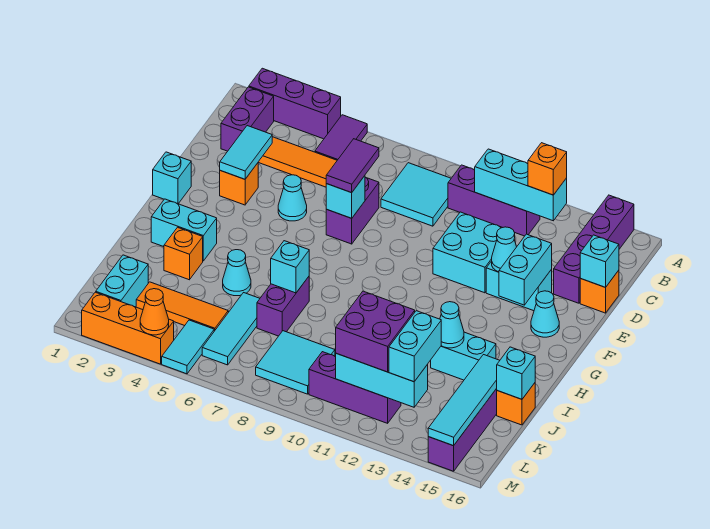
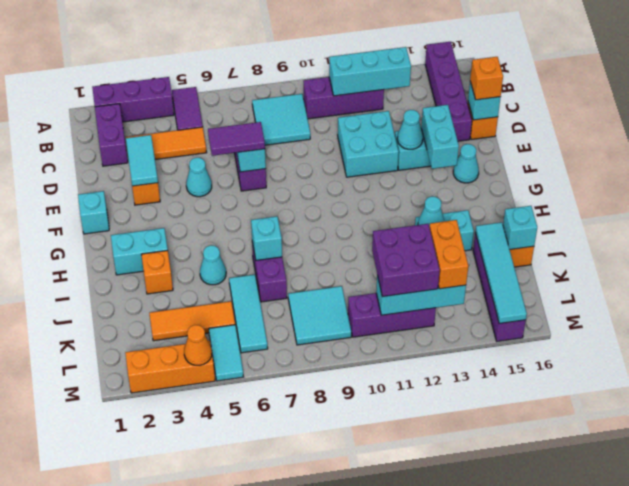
orange 1x1 brick [528,143,567,195] -> orange 1x1 brick moved to [470,57,503,100]
purple 1x2 tile [326,139,379,193] -> purple 1x2 tile turned to [208,122,265,156]
cyan 1x2 brick [96,255,148,307] -> none
cyan 1x2 brick [389,311,441,382] -> orange 1x2 brick [429,220,468,289]

